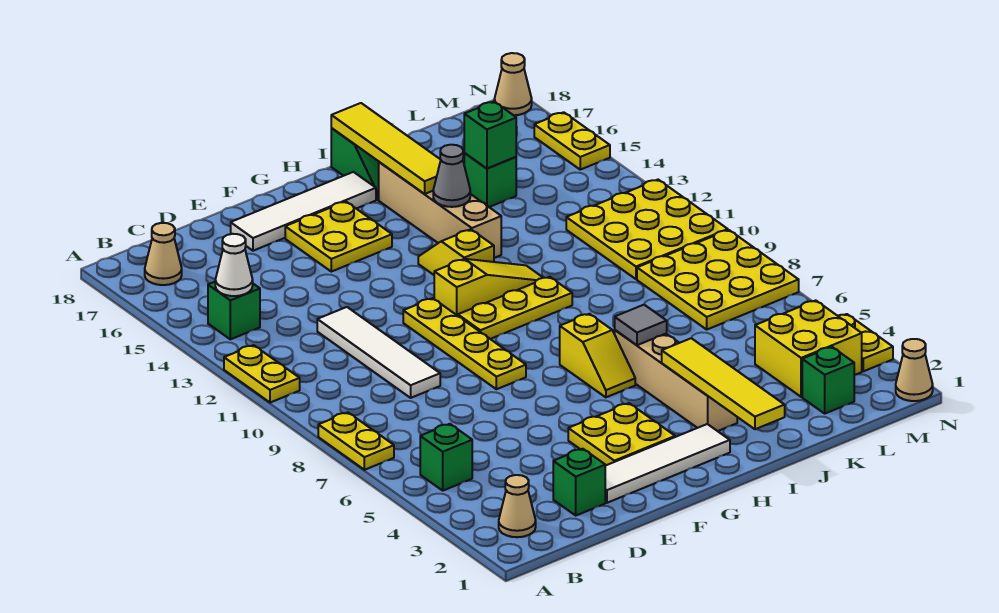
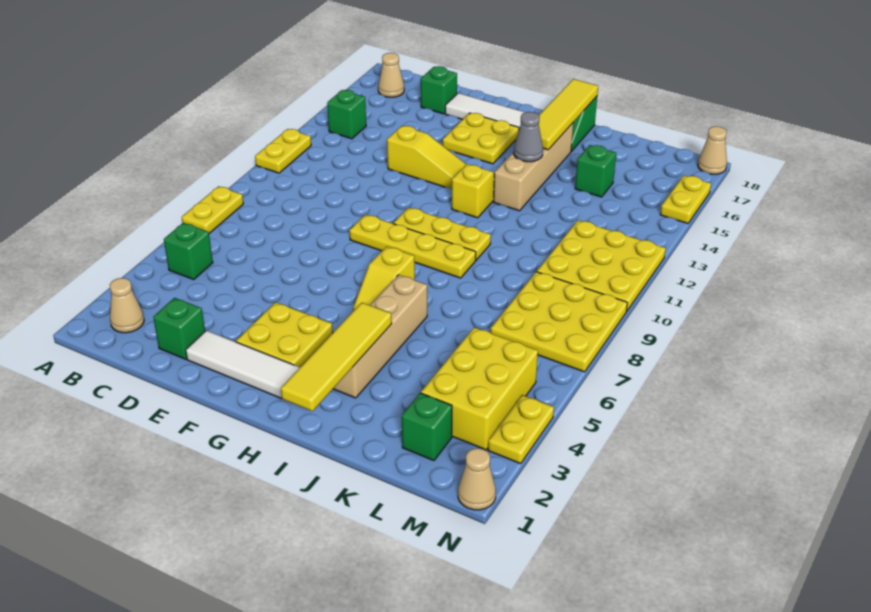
white 1x1 cone [215,234,253,296] -> none
white 1x4 tile [317,307,440,398] -> none
yellow 1x4 plate [403,298,526,389] -> yellow 1x4 plate turned to [349,215,476,278]
yellow 1x3 slope [434,259,543,316] -> yellow 1x3 slope moved to [387,126,466,189]
grey 1x1 tile [615,305,667,345] -> none
green 1x1 brick [464,102,516,169] -> green 1x1 brick moved to [421,66,457,114]
yellow 2x2 brick [755,300,862,397] -> yellow 2x3 brick [421,327,538,450]

